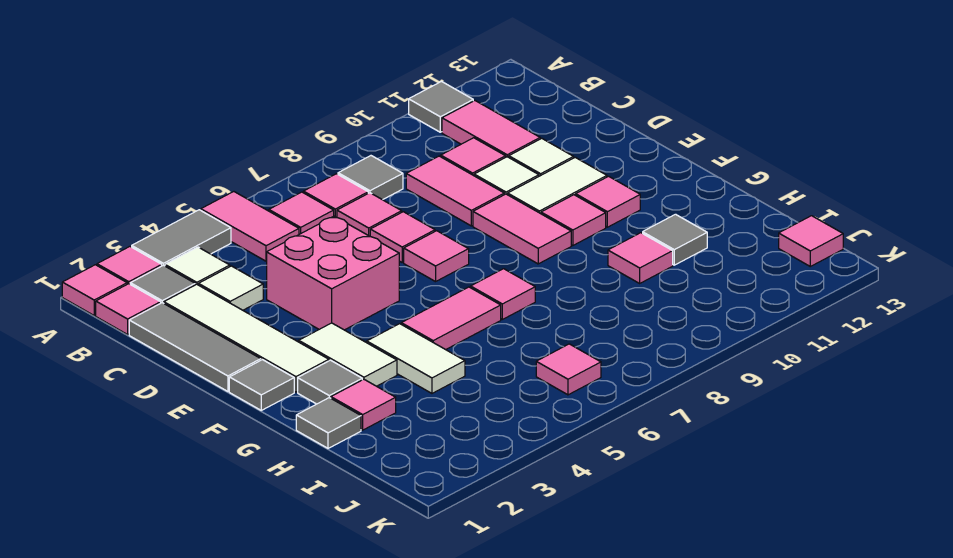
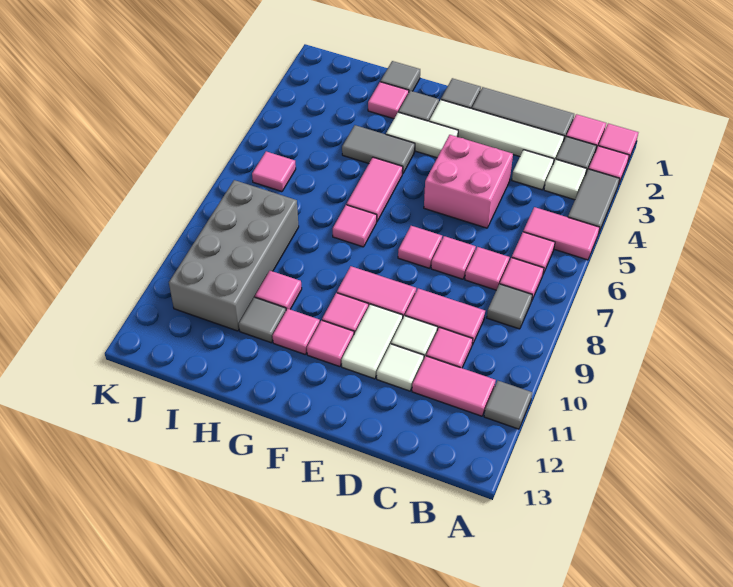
white 1x2 tile [367,324,465,393] -> grey 1x2 tile [342,125,415,174]
none -> grey 2x4 brick [169,180,299,331]
pink 1x1 tile [779,216,843,266] -> pink 1x1 tile moved to [272,309,320,355]

